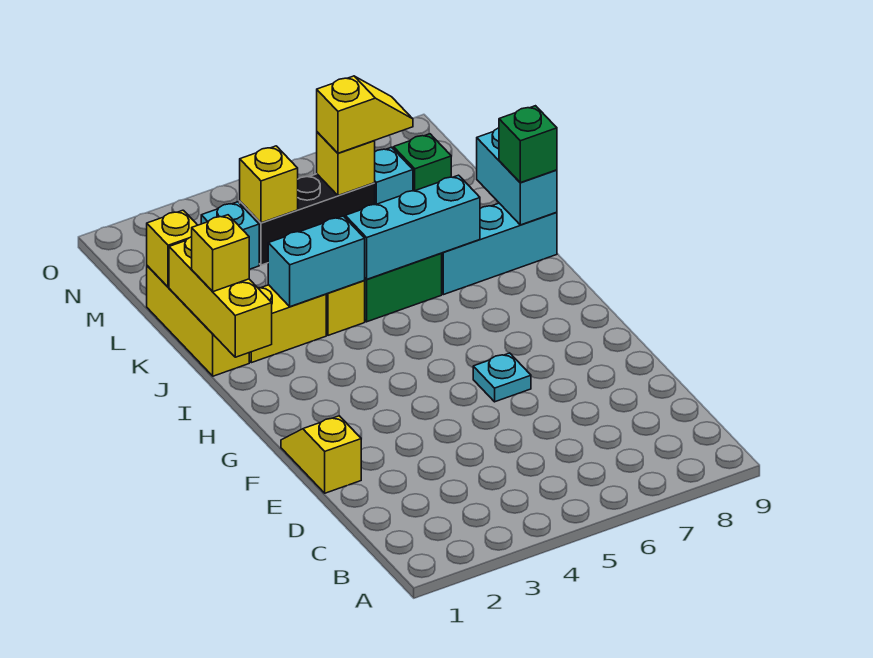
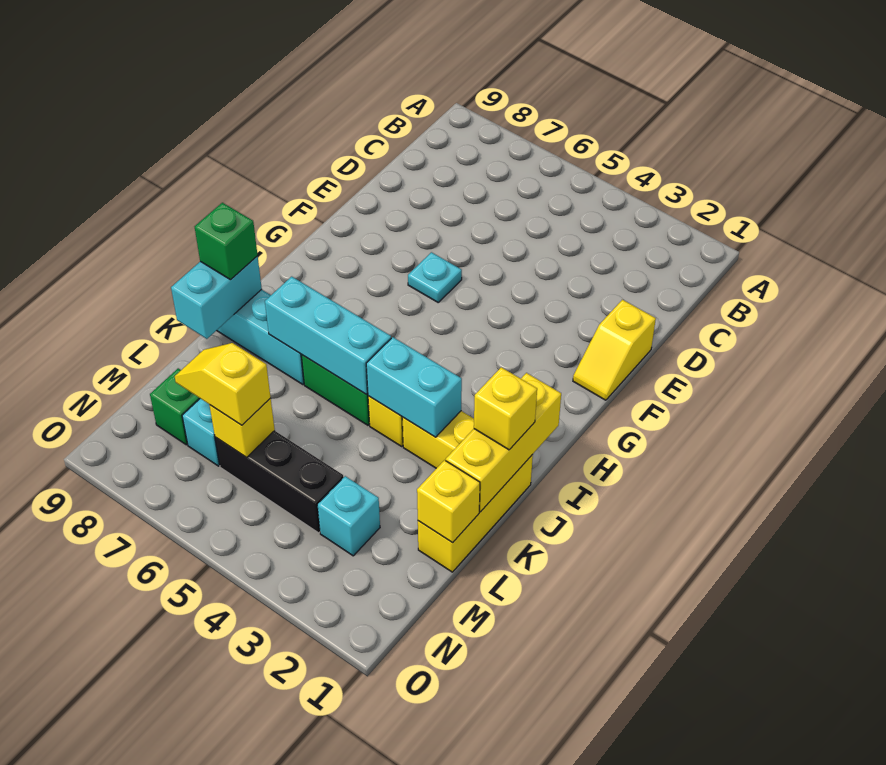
yellow 1x1 brick [240,146,298,223] -> none

